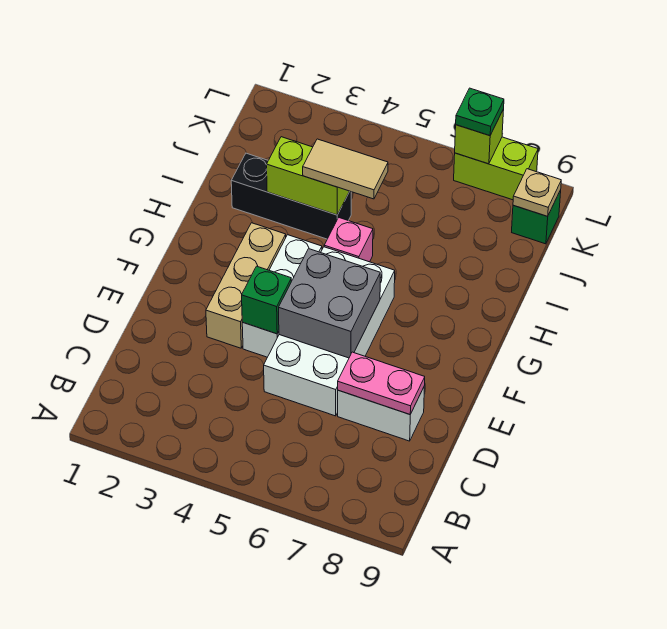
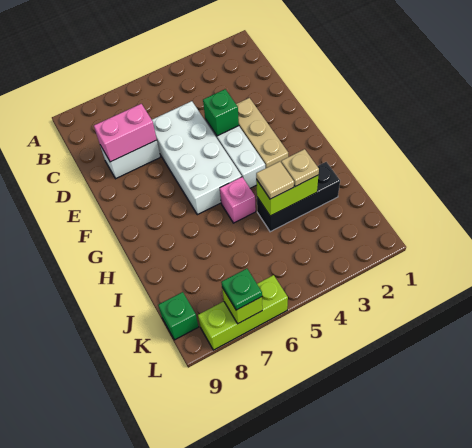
pink 1x2 plate [338,352,425,414] -> pink 1x2 brick [94,104,157,162]
grey 2x2 brick [279,249,380,358] -> none
tan 1x2 tile [303,139,388,199] -> tan 1x1 tile [256,161,294,199]
tan 1x1 plate [513,169,561,216] -> tan 1x1 plate moved to [281,149,319,187]
lime 1x2 brick [454,137,538,200] -> lime 1x3 brick [198,275,288,350]

